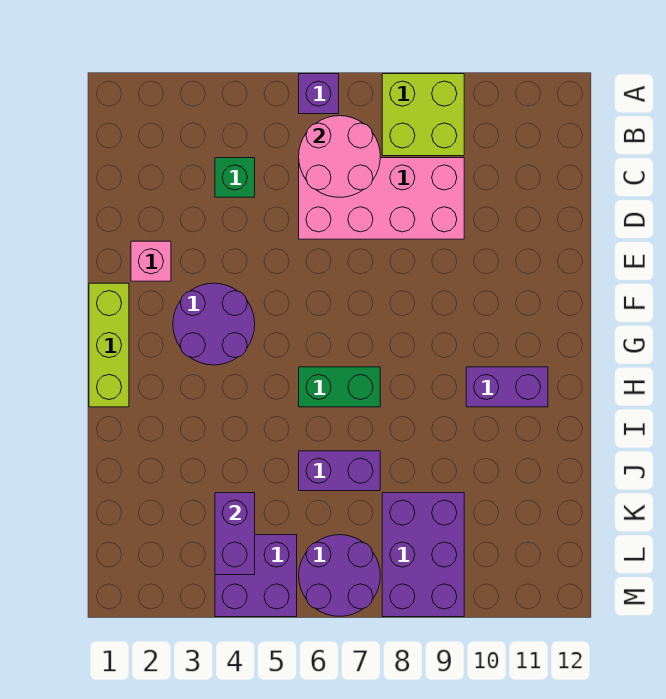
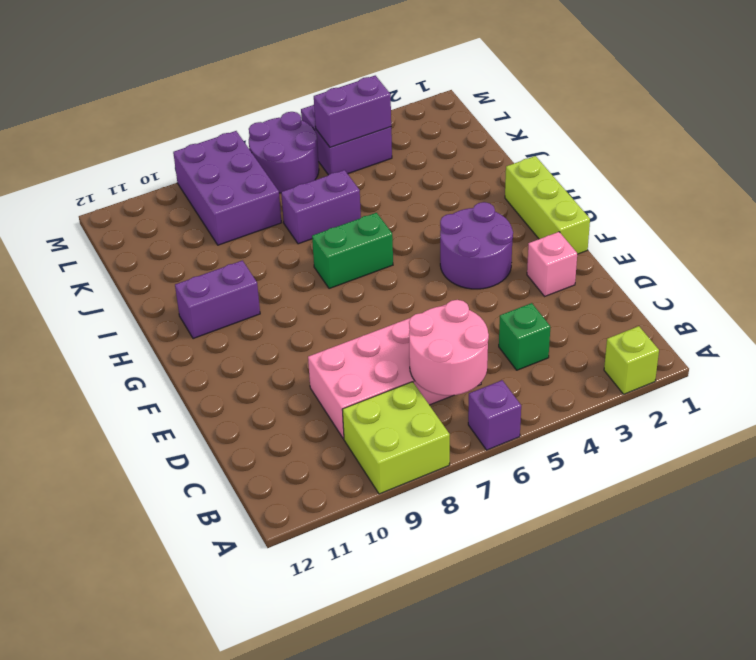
none -> lime 1x1 brick [604,326,659,394]
purple 1x2 brick [215,493,255,575] -> purple 1x2 brick turned to [314,76,391,147]

